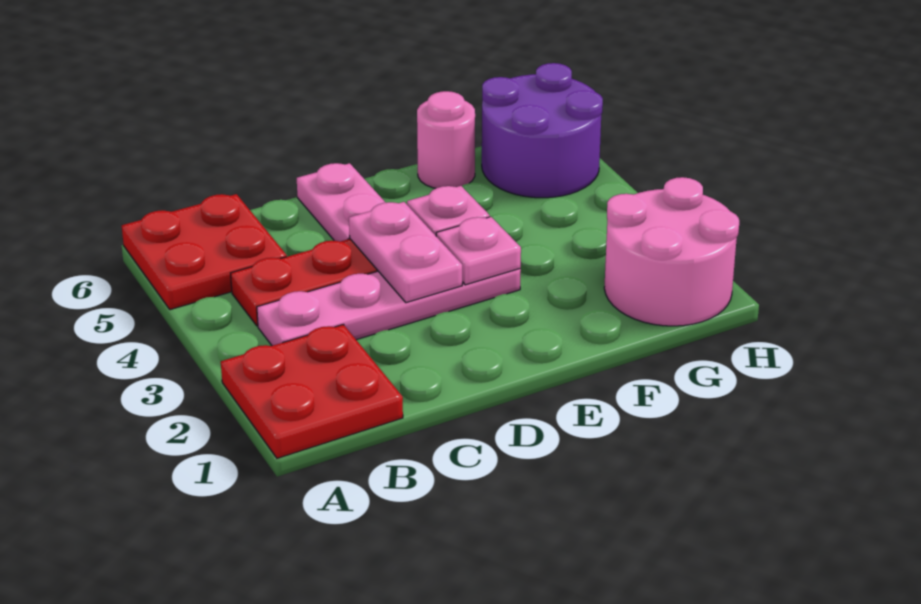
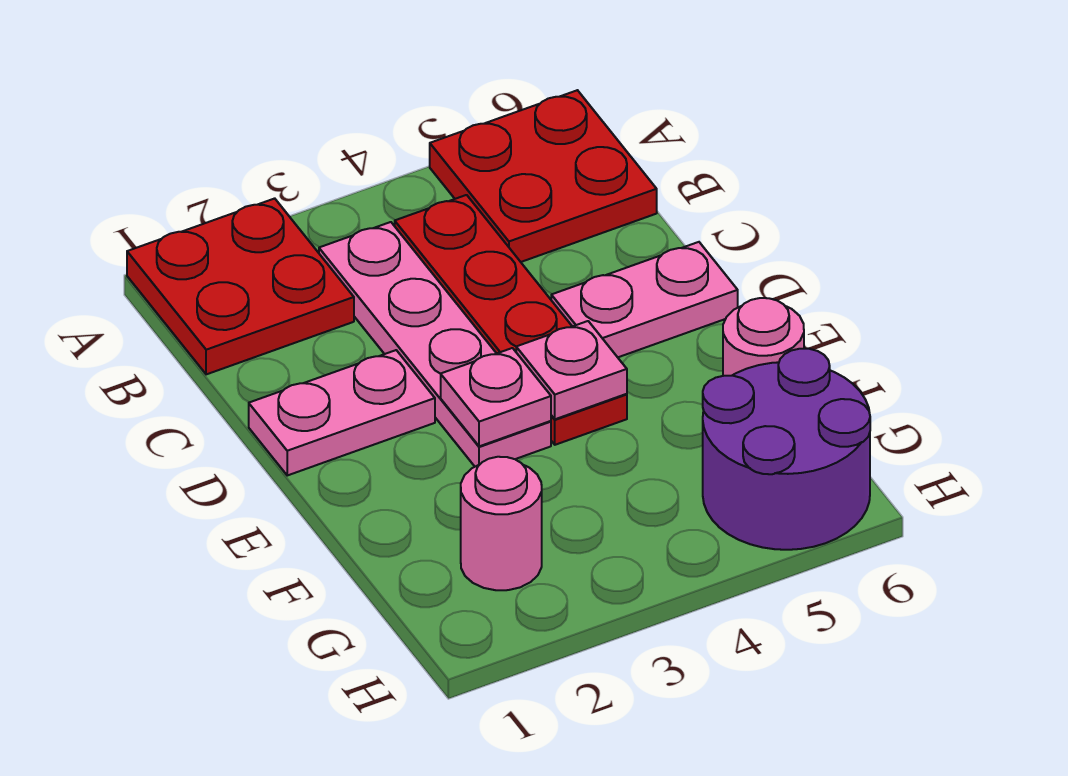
pink 1x2 plate [349,202,462,303] -> pink 1x2 plate moved to [249,350,435,475]
pink 2x2 round brick [604,177,739,326] -> pink 1x1 round brick [461,457,542,590]

